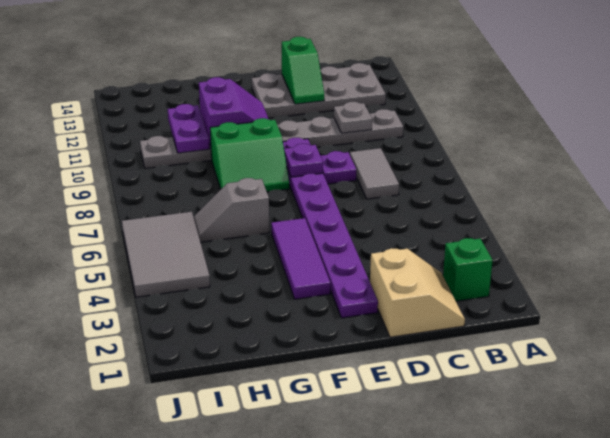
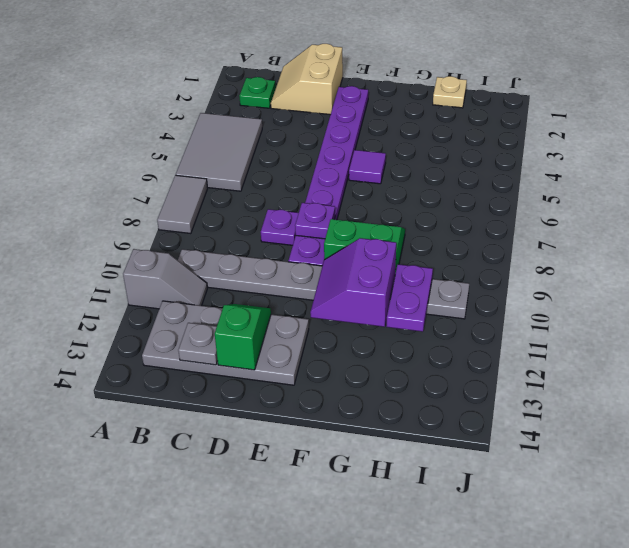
green 1x1 brick [443,238,493,301] -> green 1x1 plate [240,77,276,108]
grey 1x2 tile [350,148,399,199] -> grey 1x2 tile moved to [157,175,208,234]
grey 1x1 plate [334,102,372,133] -> grey 1x1 plate moved to [178,323,218,365]
purple 1x3 tile [271,218,330,299] -> purple 1x1 tile [349,150,386,184]
grey 1x2 slope [194,178,269,242] -> grey 1x2 slope moved to [123,249,207,309]
none -> tan 1x1 plate [433,76,467,108]
grey 2x3 tile [122,212,210,297] -> grey 2x3 tile moved to [176,113,262,191]

